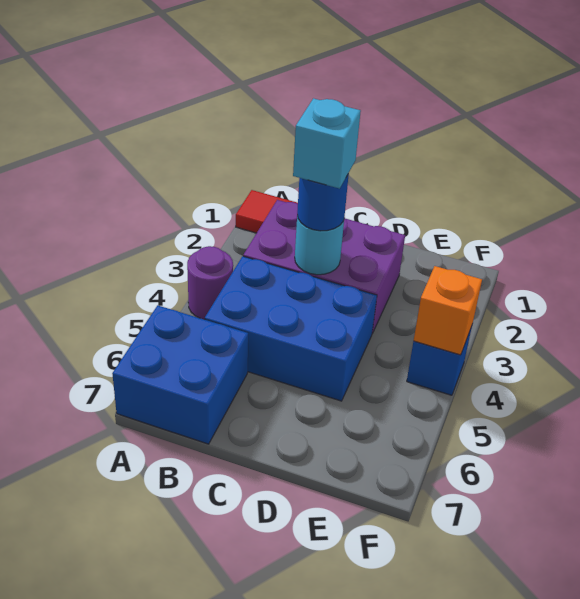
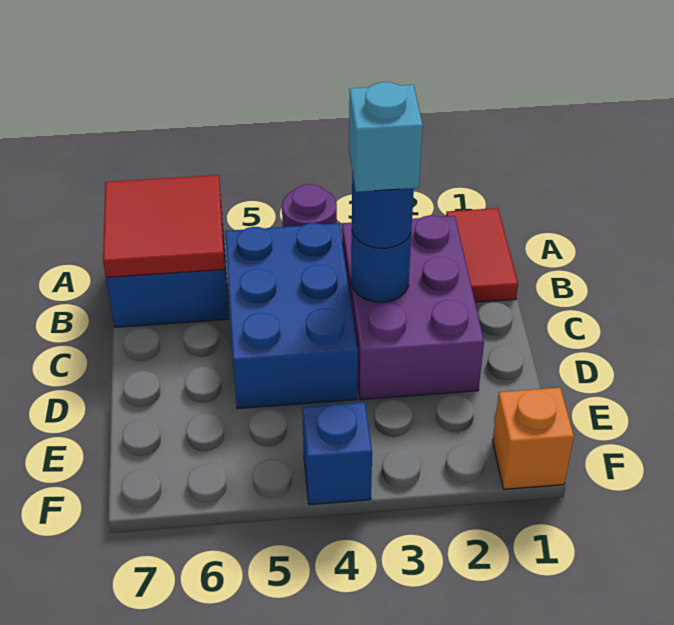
none -> red 2x2 tile [103,175,225,277]
cyan 1x1 round brick [295,216,344,275] -> blue 1x1 round brick [351,232,411,302]
orange 1x1 brick [414,266,482,355] -> orange 1x1 brick moved to [493,388,574,489]

